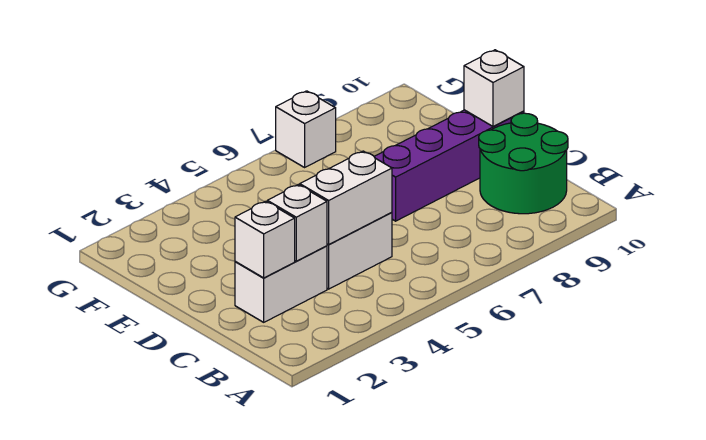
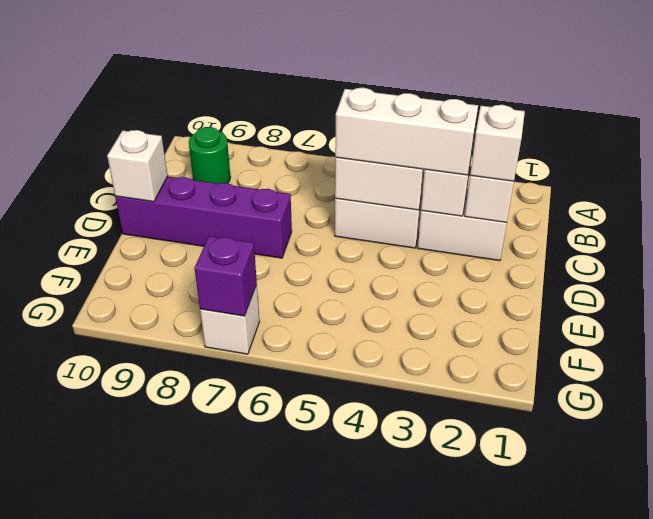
green 2x2 round brick [479,113,568,214] -> green 1x1 round brick [189,127,230,184]
none -> white 1x1 brick [470,105,525,181]
none -> white 1x3 brick [335,88,478,175]
none -> purple 1x1 brick [195,236,257,316]

